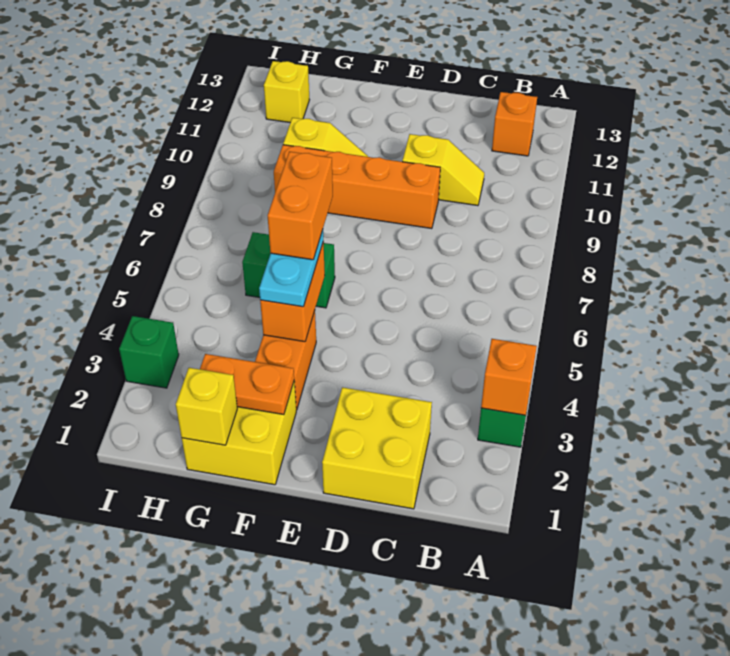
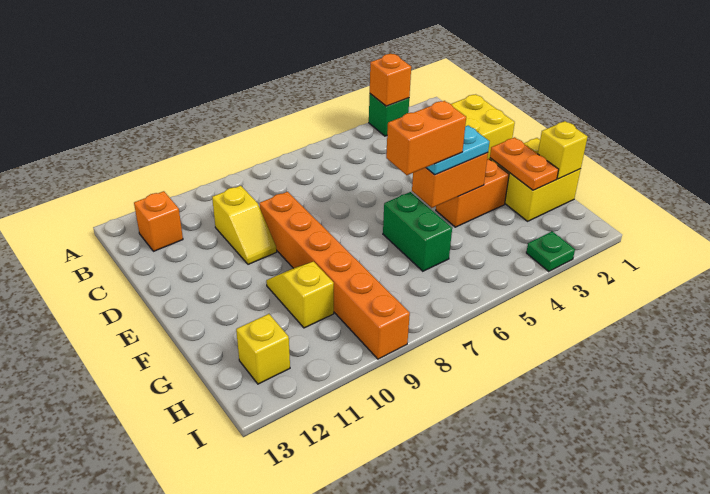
yellow 1x2 slope [402,134,484,206] -> yellow 1x2 slope turned to [212,186,277,264]
orange 1x4 brick [274,145,440,229] -> orange 1x6 brick [259,192,410,359]
green 1x1 brick [119,316,179,388] -> green 1x1 plate [526,232,575,271]

